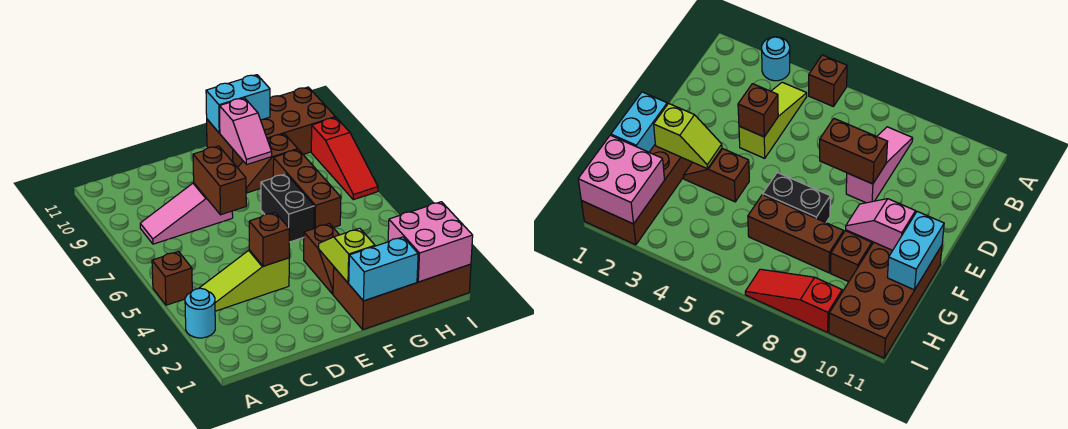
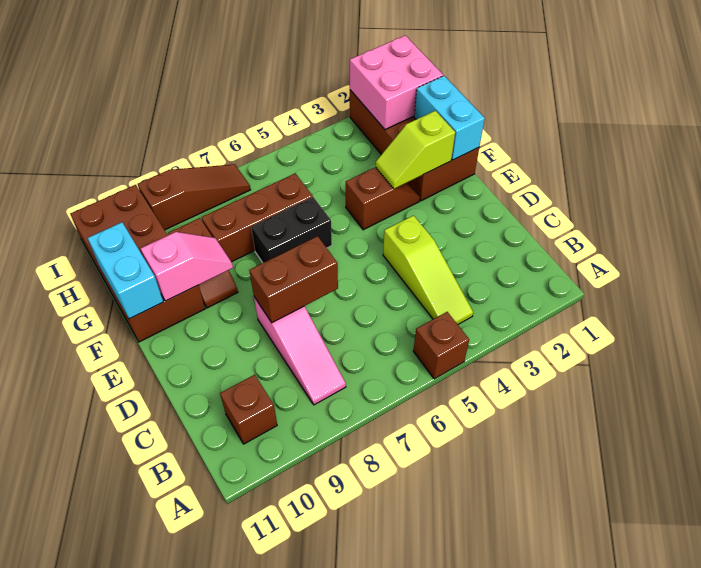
cyan 1x1 round brick [185,288,215,338] -> none
brown 1x1 brick [249,212,289,266] -> brown 1x1 brick moved to [220,375,277,444]
red 1x3 slope [311,117,378,200] -> brown 1x3 slope [138,164,251,230]

